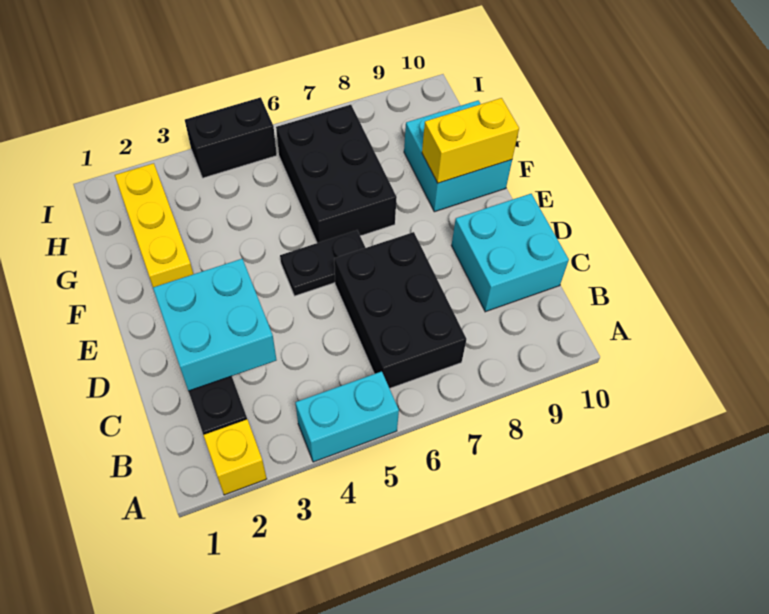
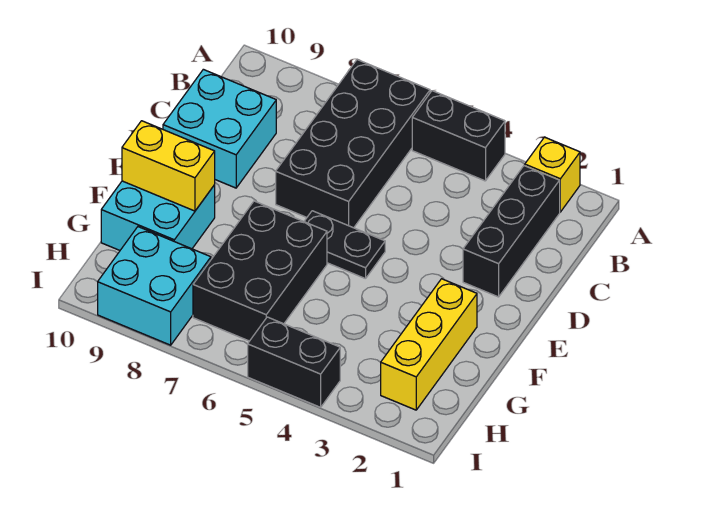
cyan 1x2 brick [295,371,399,462] -> black 1x2 brick [412,91,505,181]
black 2x3 brick [334,232,466,388] -> black 2x4 brick [276,60,430,228]
cyan 2x2 brick [153,259,276,391] -> cyan 2x2 brick moved to [98,227,211,345]

